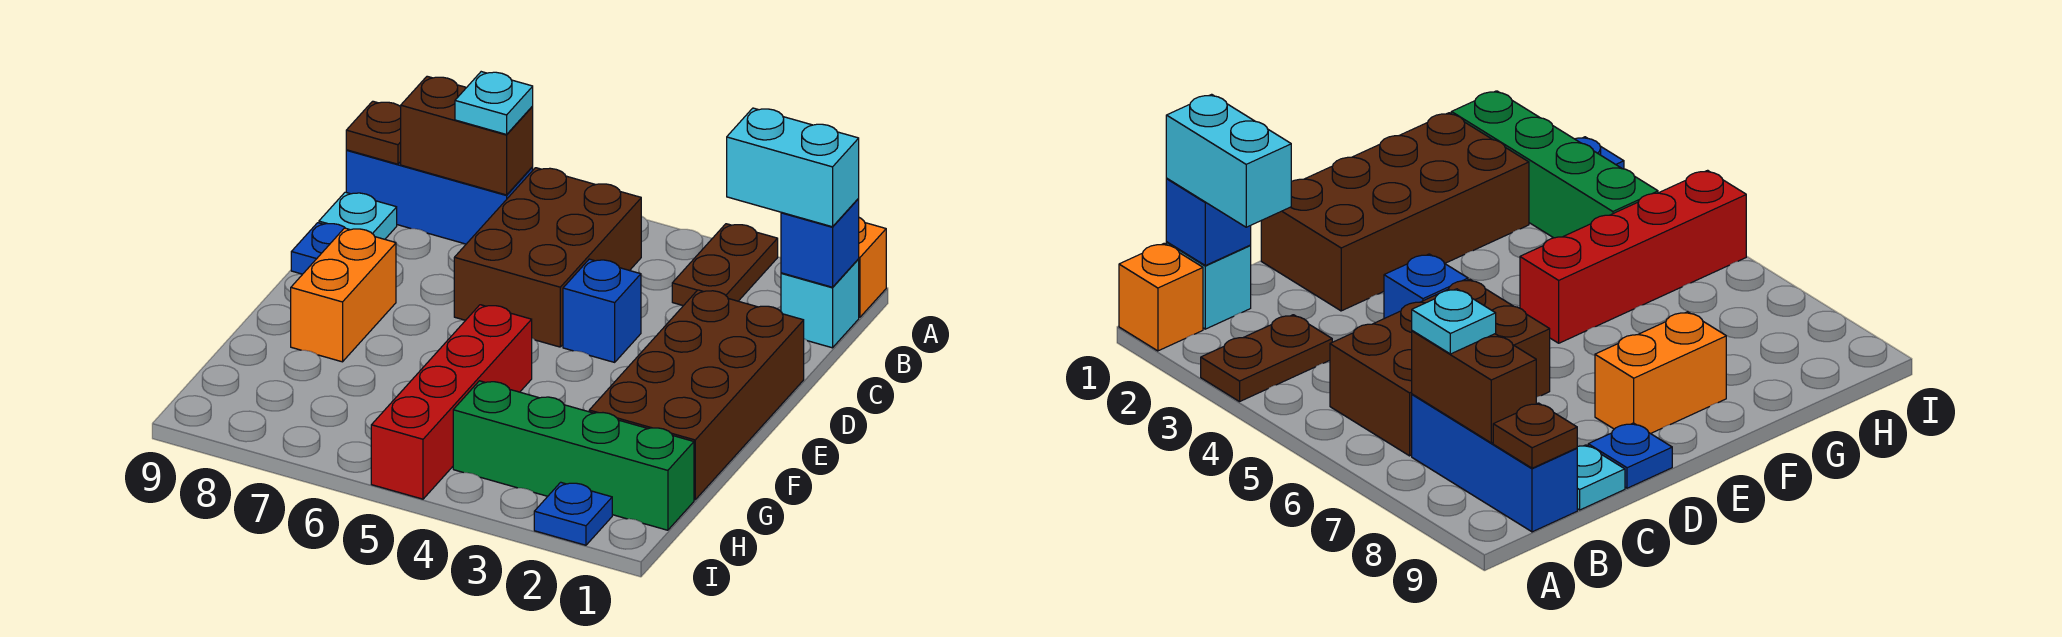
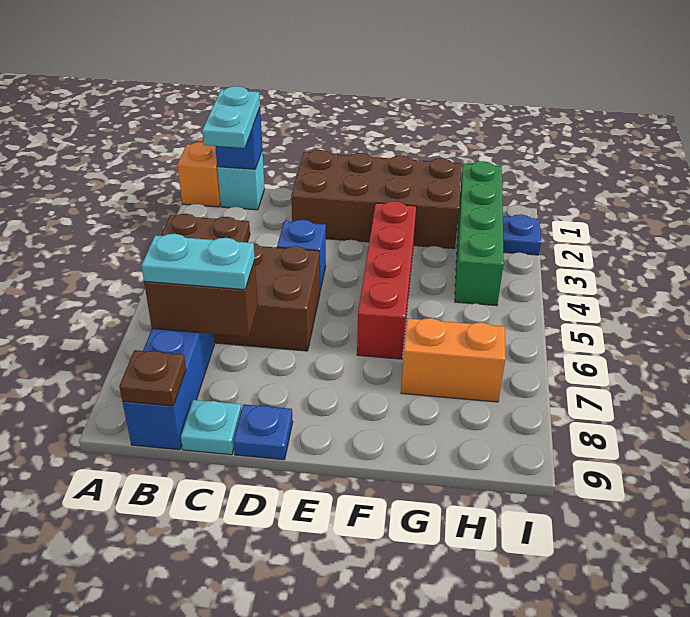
cyan 1x2 brick [727,108,859,227] -> cyan 1x2 plate [202,86,260,148]
brown 1x2 brick [401,76,533,195] -> brown 1x2 brick turned to [144,260,258,337]
cyan 1x1 plate [455,72,533,134] -> cyan 1x2 plate [141,234,255,290]
orange 1x2 brick [291,228,396,362] -> orange 1x2 brick moved to [401,318,505,402]
red 1x4 brick [371,305,532,499] -> red 1x4 brick turned to [357,201,416,359]

